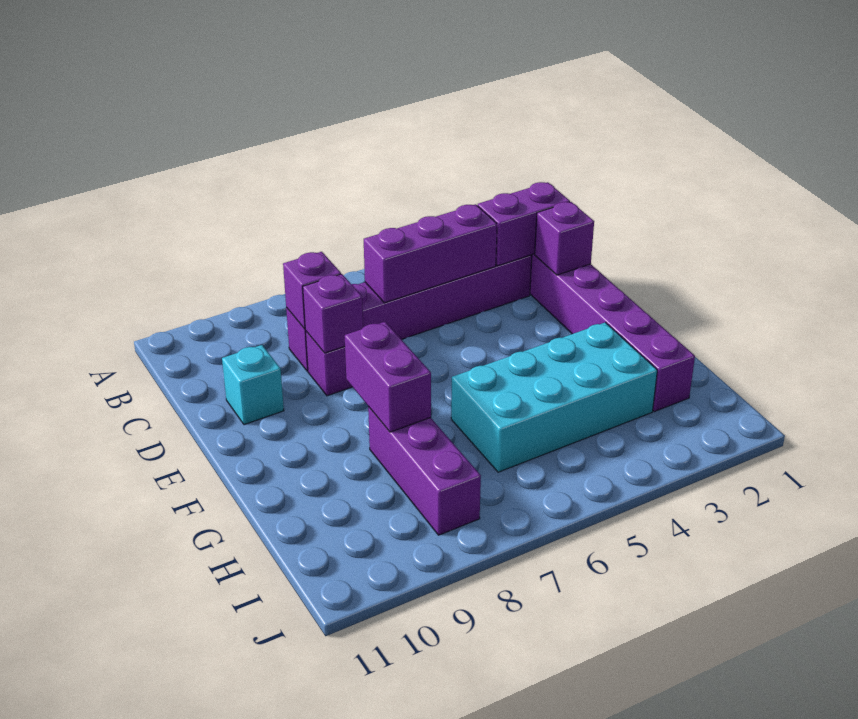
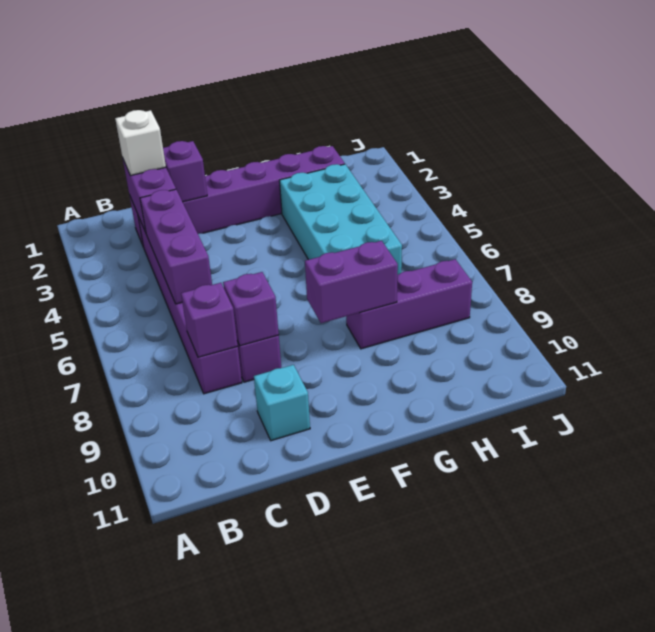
none -> white 1x1 brick [115,110,166,176]

